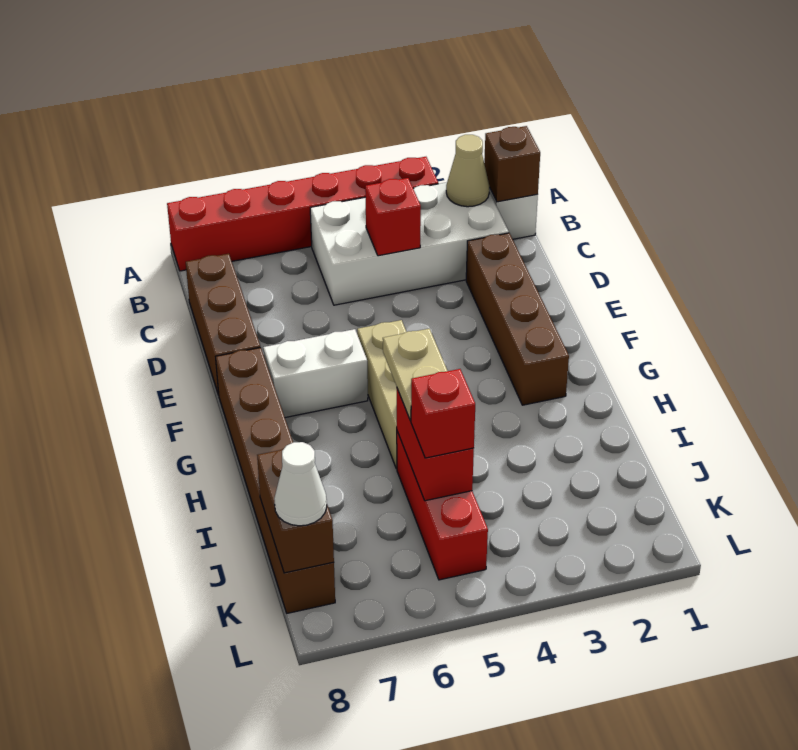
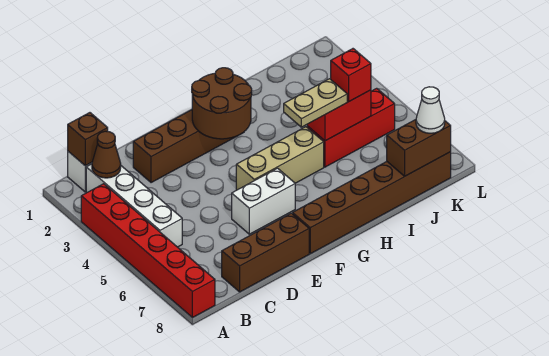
white 2x4 brick [310,183,509,305] -> white 1x4 brick [86,164,182,247]
tan 1x1 cone [446,135,490,207] -> brown 1x1 cone [92,131,121,178]
red 1x1 brick [365,178,421,256] -> none
none -> brown 2x2 round brick [192,68,252,139]
white 1x2 brick [263,329,368,418] -> white 1x2 brick turned to [232,168,295,234]

